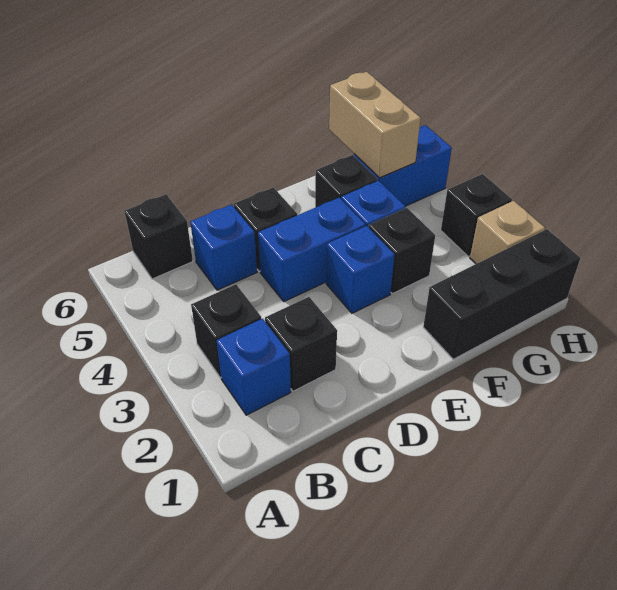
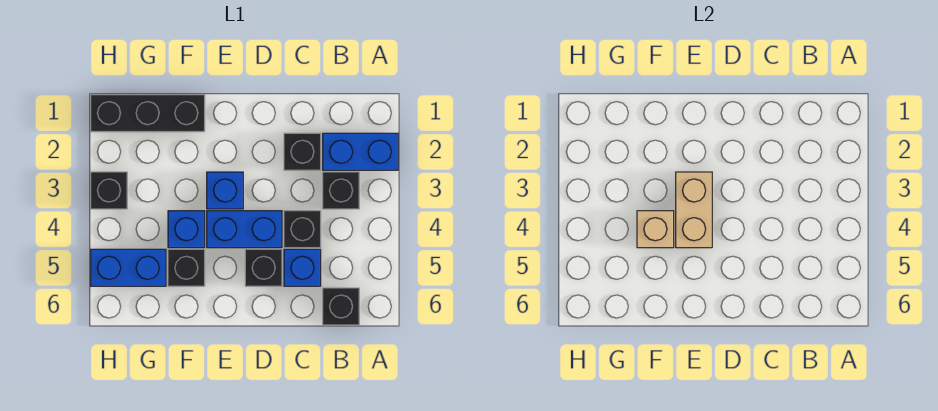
blue 1x1 brick [217,319,291,415] -> blue 1x2 brick [323,133,398,170]
black 1x1 brick [369,208,435,294] -> black 1x1 brick moved to [284,211,321,248]
tan 1x2 brick [329,72,421,178] -> tan 1x2 brick moved to [676,172,712,248]
tan 1x1 brick [470,201,545,264] -> tan 1x1 brick moved to [637,211,674,248]

